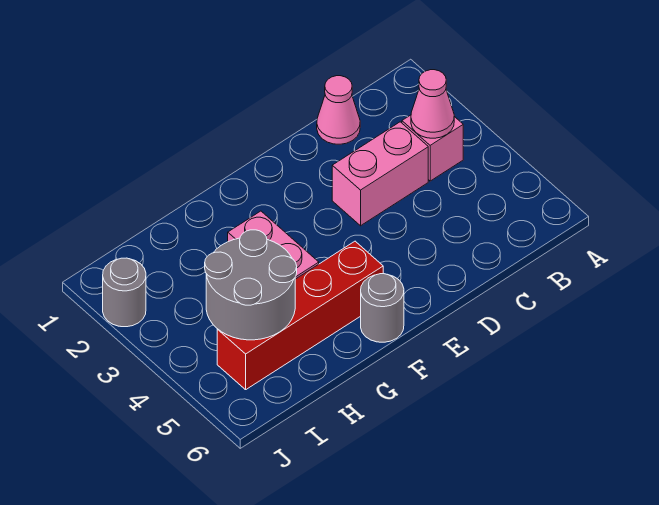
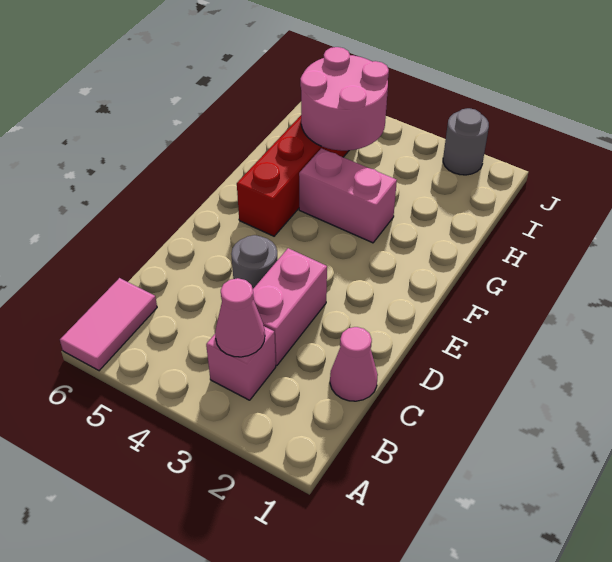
none -> pink 1x2 tile [60,278,157,371]
grey 1x1 round brick [361,274,404,342] -> grey 1x1 round brick moved to [231,235,277,289]
grey 2x2 round brick [205,230,297,340] -> pink 2x2 round brick [300,47,389,151]

